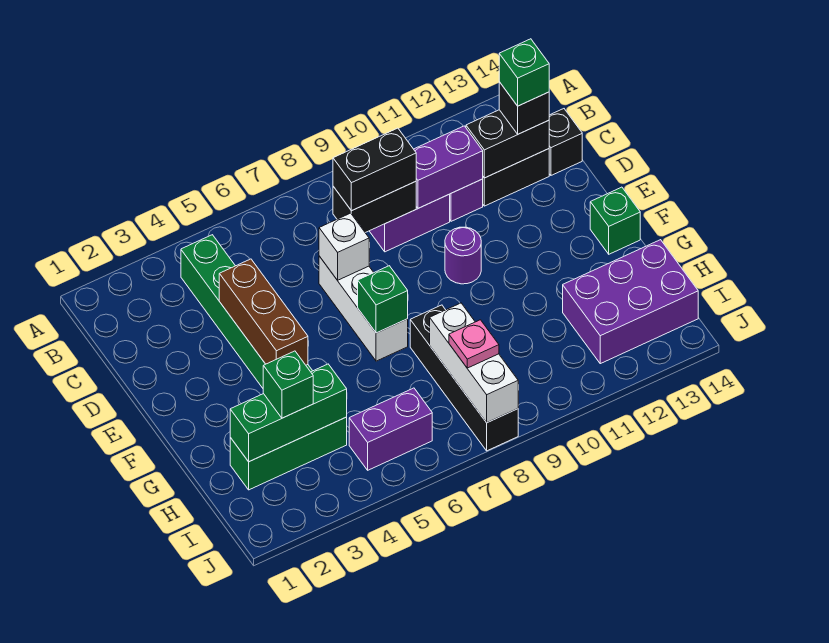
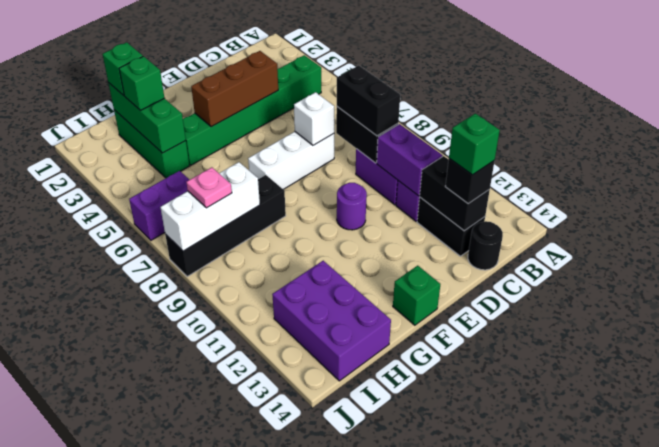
black 1x1 brick [549,109,582,175] -> black 1x1 round brick [468,221,503,270]
green 1x1 brick [358,266,408,333] -> green 1x1 brick moved to [102,42,143,96]
purple 1x2 brick [349,388,432,470] -> purple 1x2 brick turned to [129,171,189,240]

